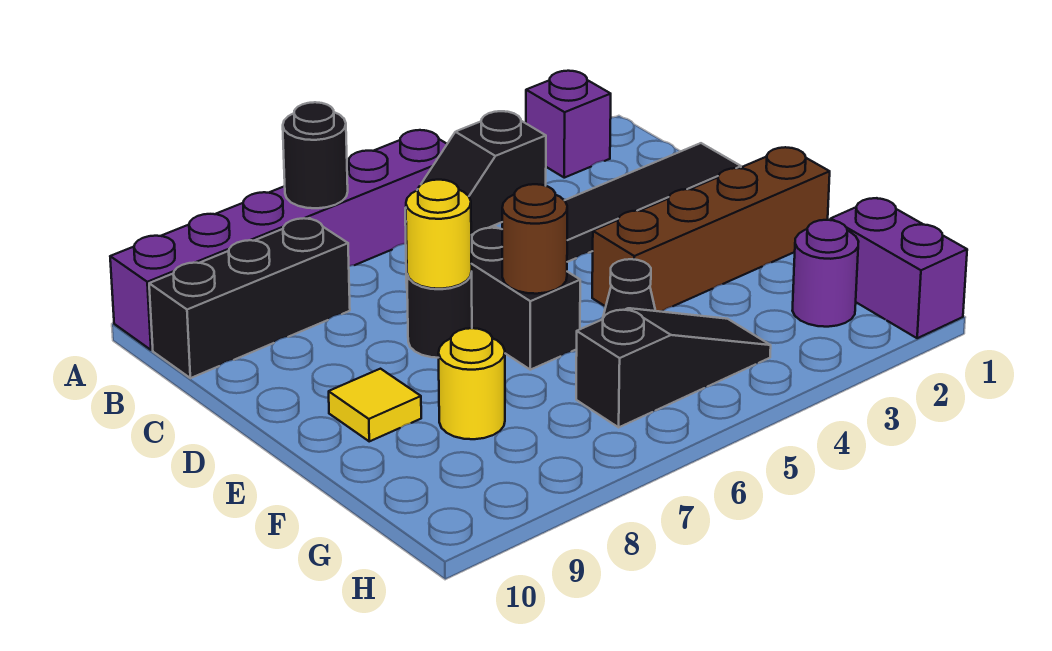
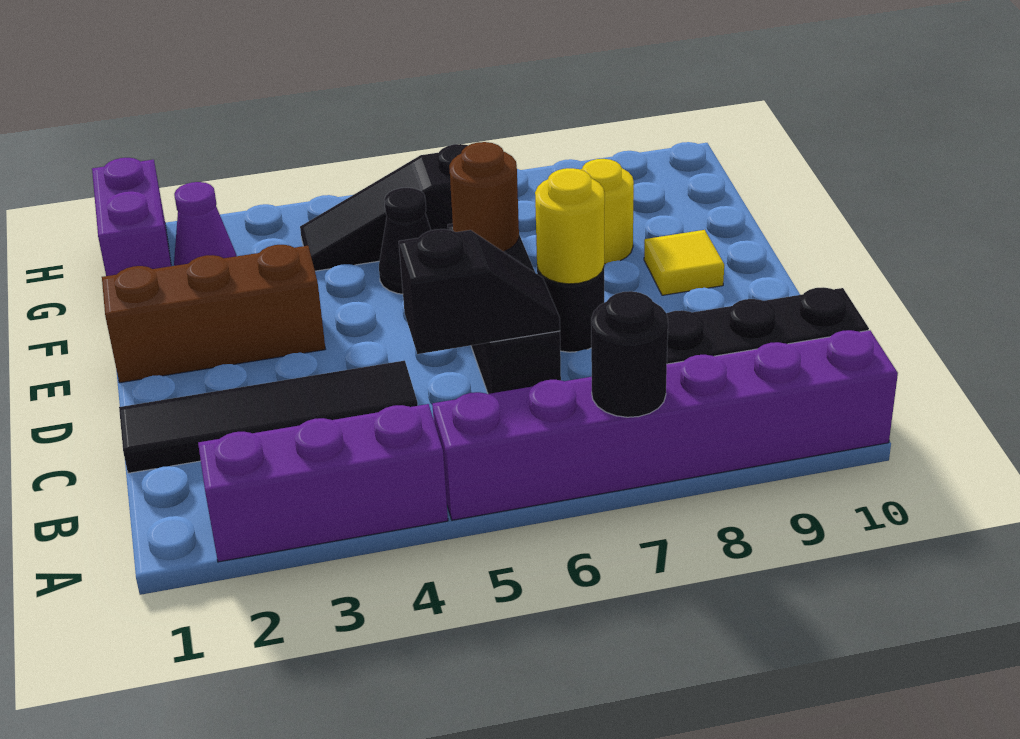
purple 1x1 brick [526,71,611,178] -> purple 1x3 brick [198,404,448,562]
brown 1x4 brick [592,147,830,312] -> brown 1x3 brick [102,245,325,383]
purple 1x1 round brick [792,220,859,327] -> purple 1x1 cone [174,182,236,266]

